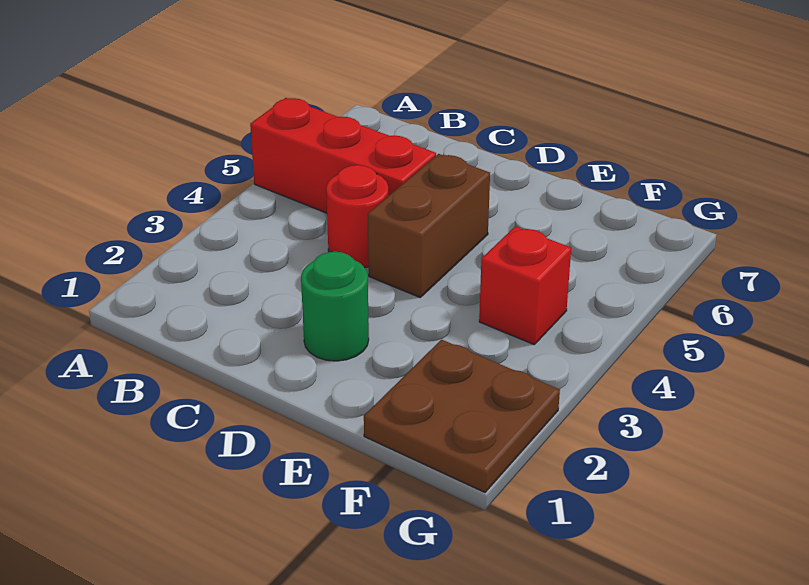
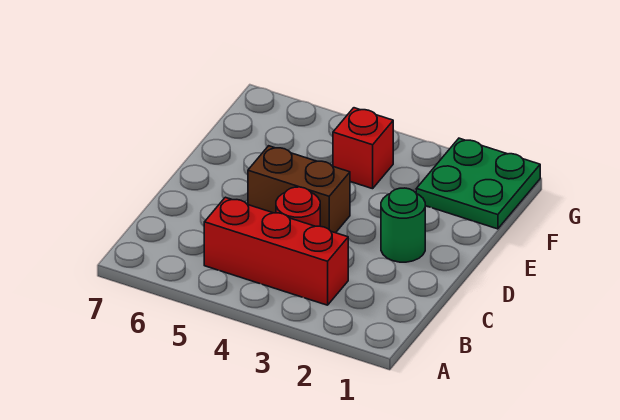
red 1x3 brick [250,98,436,213] -> red 1x3 brick turned to [204,197,348,305]
brown 2x2 plate [364,340,560,492] -> green 2x2 plate [416,138,540,229]

